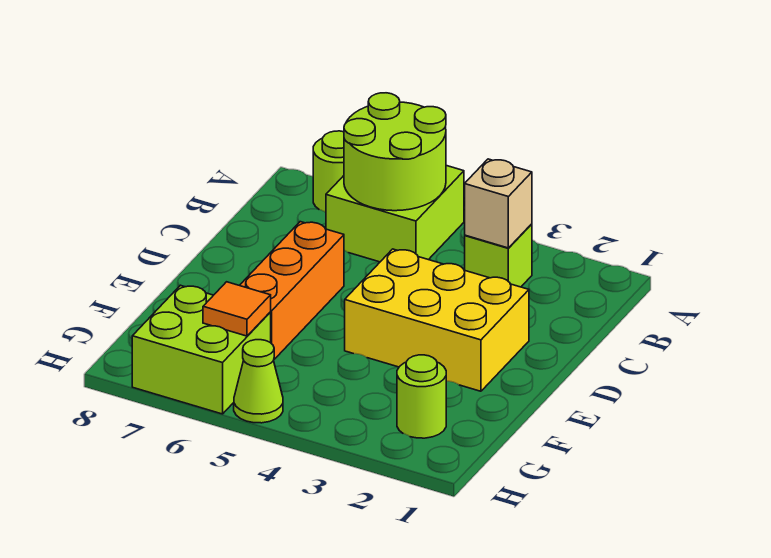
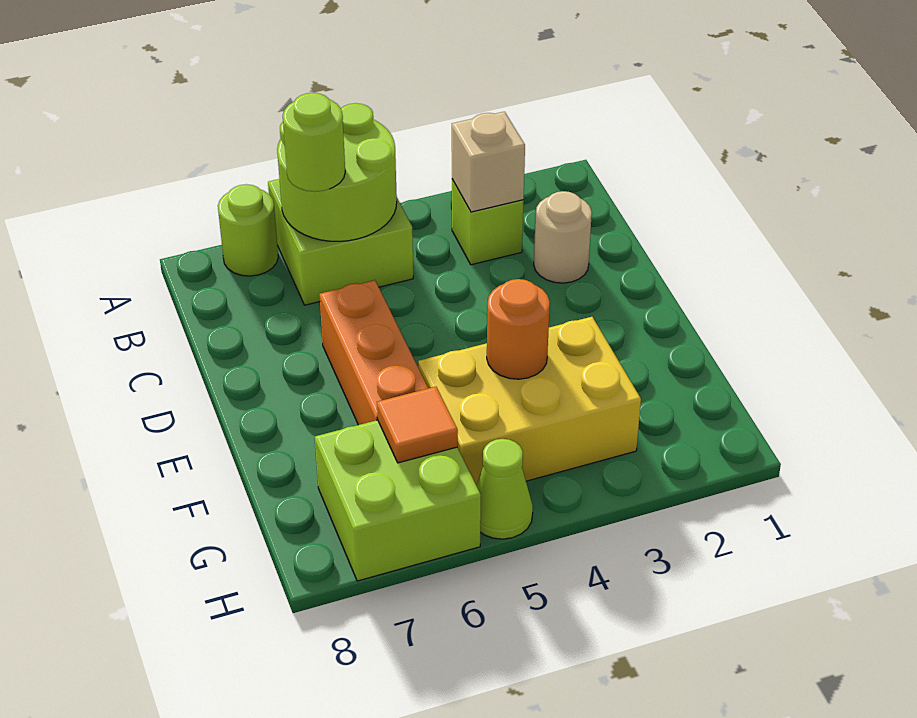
none -> tan 1x1 round brick [534,191,592,283]
yellow 2x3 brick [345,249,529,391] -> yellow 2x3 brick moved to [418,317,641,485]
none -> orange 1x1 round brick [487,279,550,379]
lime 1x1 round brick [397,355,446,438] -> lime 1x1 round brick moved to [283,93,345,192]

